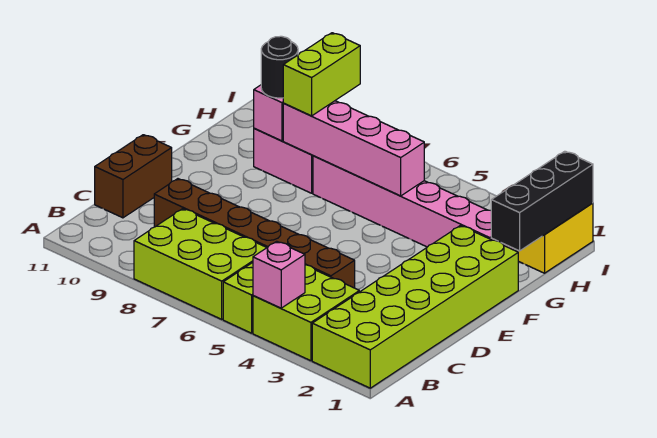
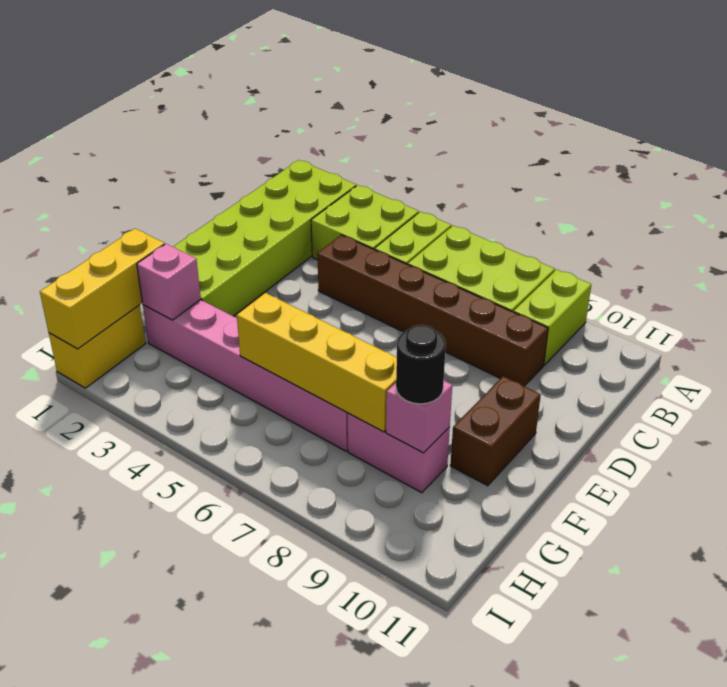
pink 1x1 brick [253,241,305,308] -> pink 1x1 brick moved to [137,244,201,320]
brown 1x2 brick [95,135,172,218] -> brown 1x2 brick moved to [450,376,541,486]
black 1x3 brick [491,151,593,251] -> yellow 1x3 brick [40,229,165,349]
pink 1x4 brick [283,101,424,196] -> yellow 1x4 brick [237,293,397,432]
lime 1x2 brick [283,33,360,116] -> lime 1x2 brick moved to [514,270,591,365]

